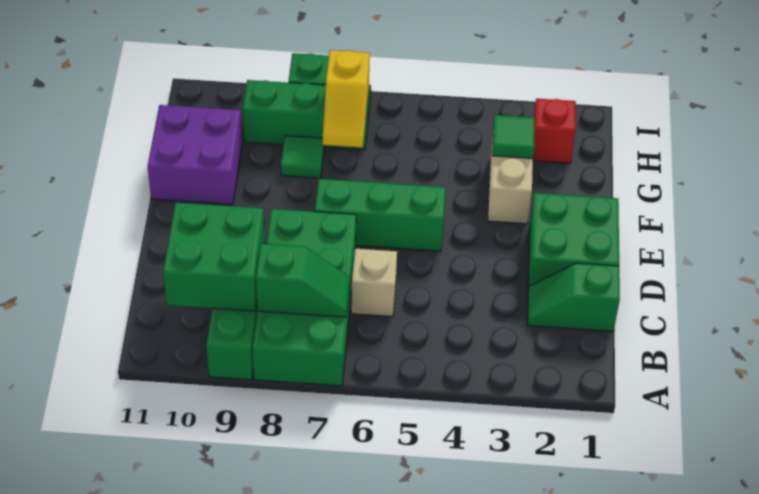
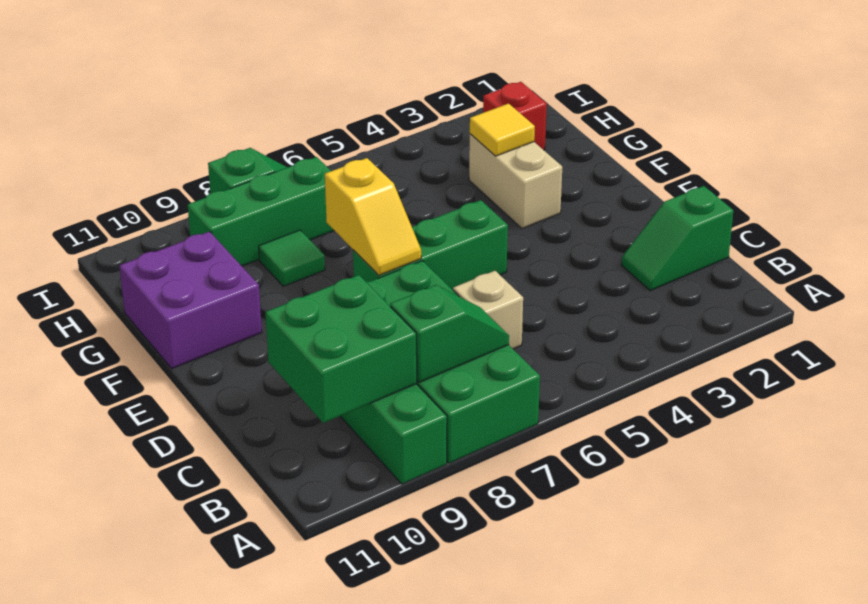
green 2x2 brick [528,193,619,290] -> none
green 1x1 tile [492,115,535,159] -> yellow 1x1 tile [470,104,535,156]
yellow 1x2 slope [323,50,370,148] -> yellow 1x2 slope moved to [325,158,421,275]

